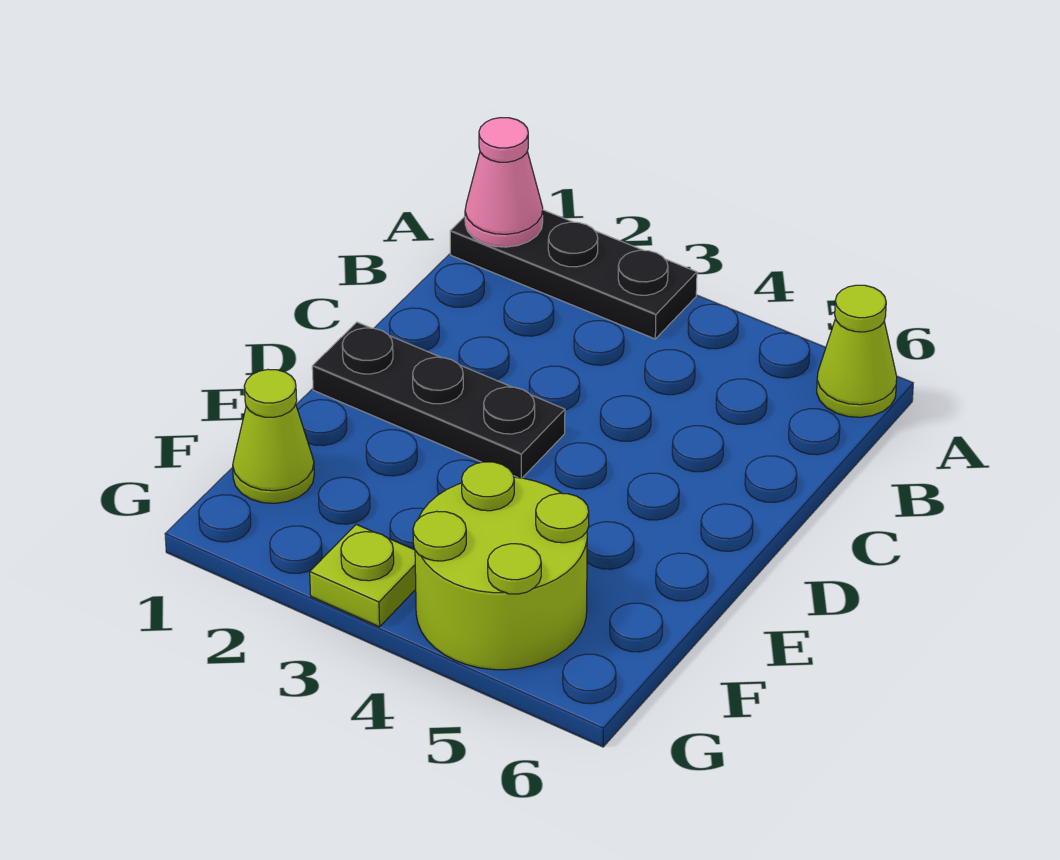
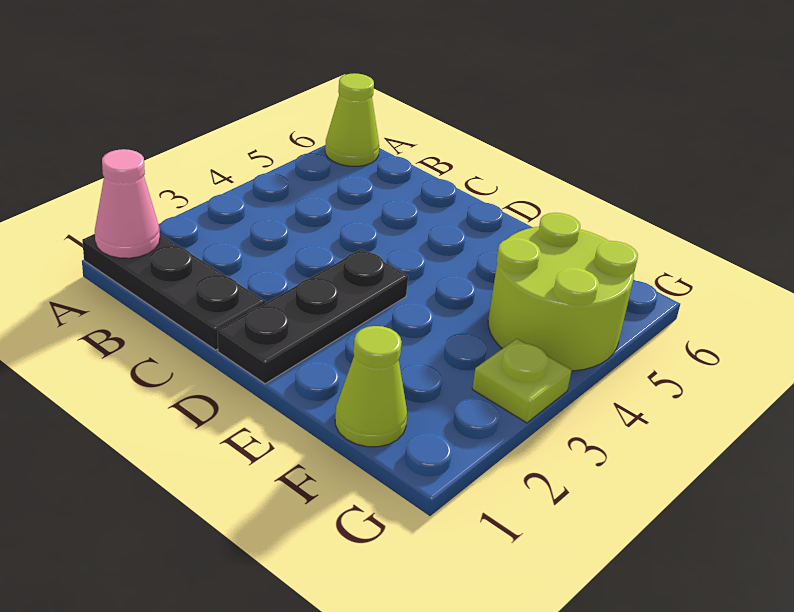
black 1x3 plate [450,210,697,339] -> black 1x3 plate turned to [82,234,265,350]

